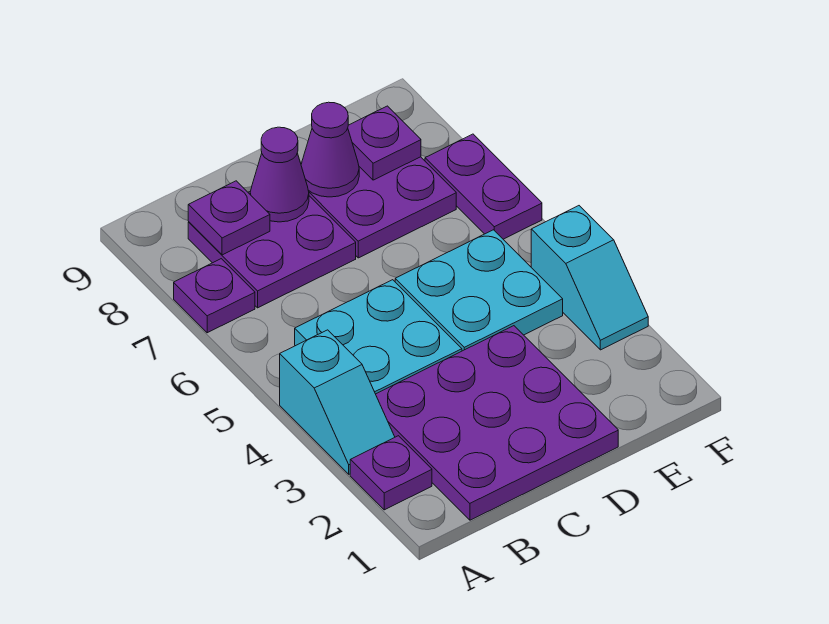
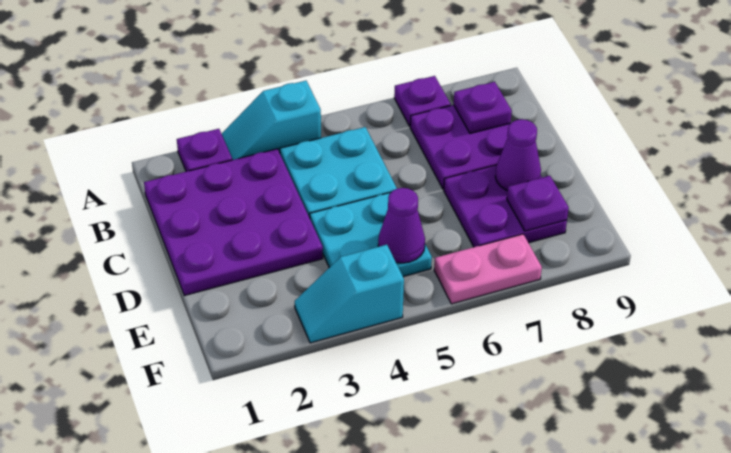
purple 1x1 cone [250,127,309,222] -> purple 1x1 cone moved to [378,188,425,263]
purple 1x2 plate [425,134,542,239] -> pink 1x2 plate [434,234,542,304]

